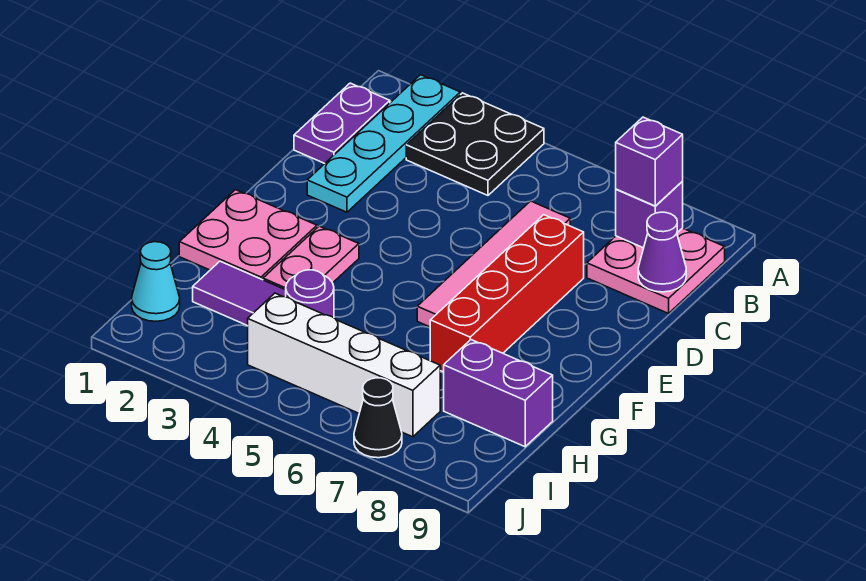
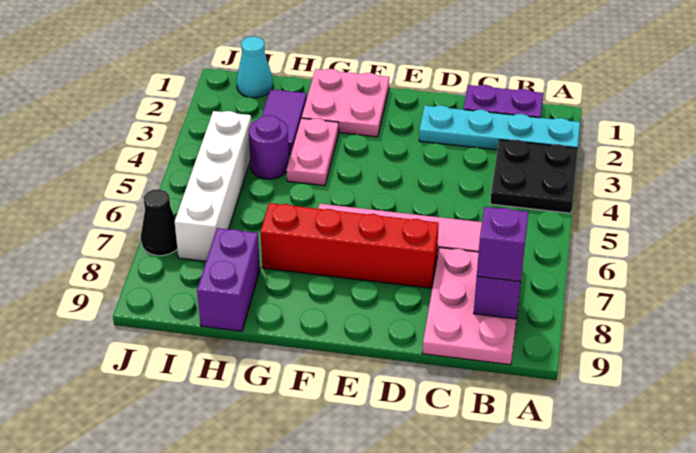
pink 2x2 plate [587,228,725,313] -> pink 2x3 plate [422,248,524,365]
purple 1x1 cone [638,212,686,292] -> none
pink 1x2 plate [263,226,359,290] -> pink 1x2 plate turned to [287,118,339,186]

